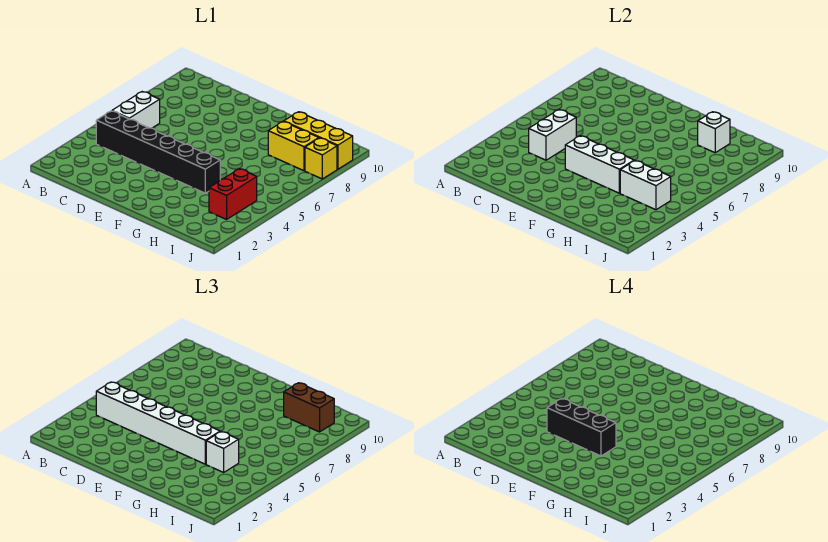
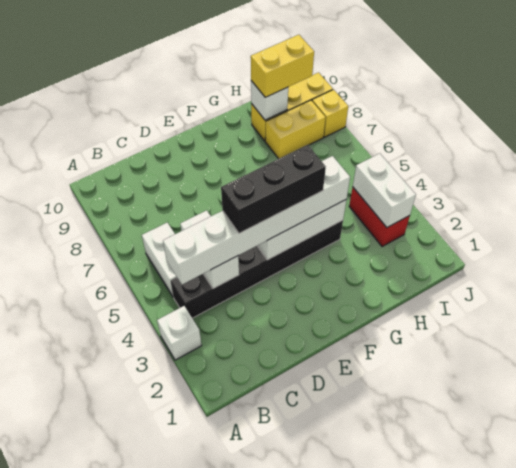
white 1x2 brick [620,161,671,210] -> white 1x2 brick turned to [353,153,416,227]
white 1x1 brick [206,432,239,472] -> white 1x1 brick moved to [157,306,202,360]
brown 1x2 brick [284,383,334,432] -> yellow 1x2 brick [251,35,314,97]

